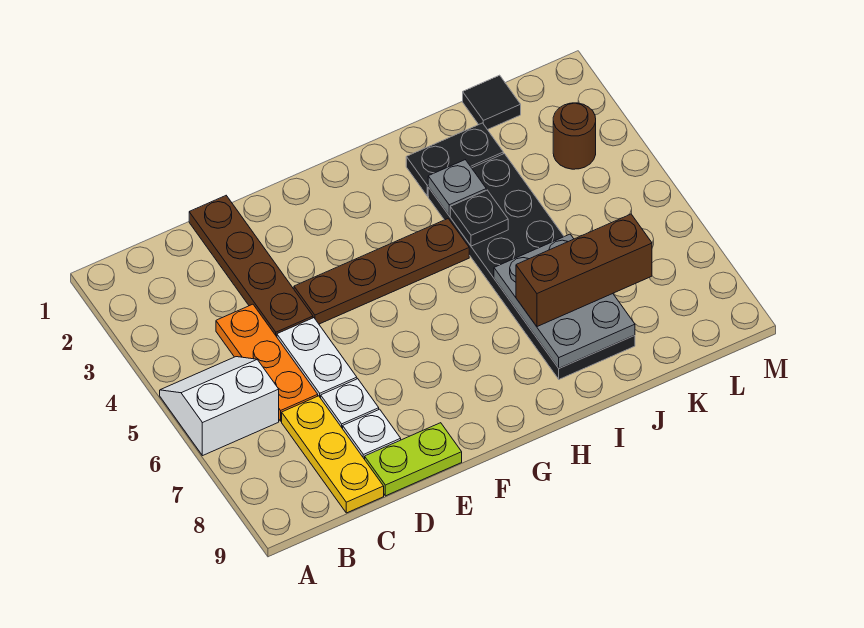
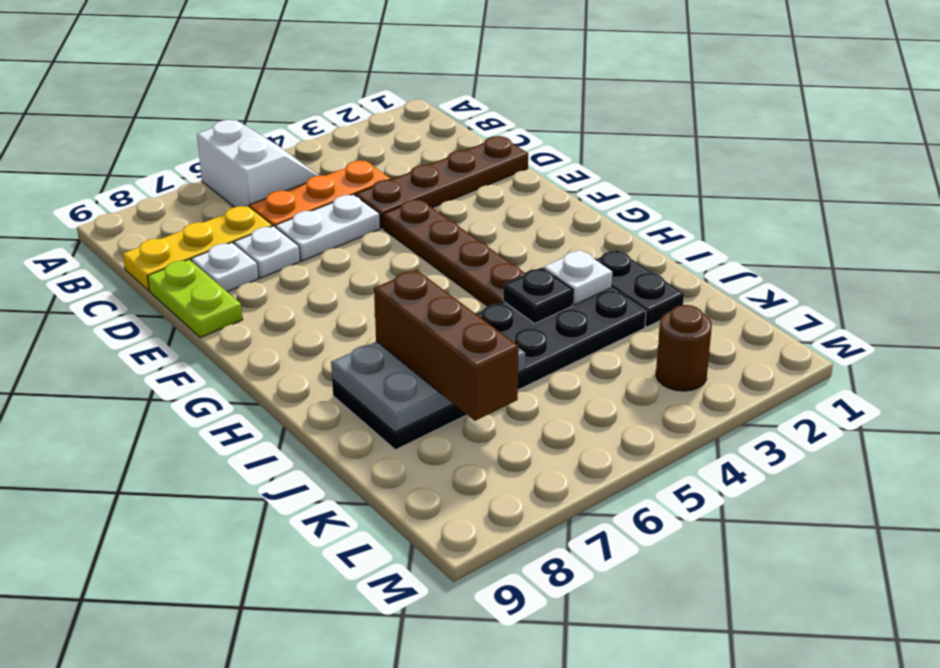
grey 1x1 plate [428,160,486,215] -> white 1x1 plate [543,250,612,305]
black 1x1 tile [463,75,521,130] -> none

